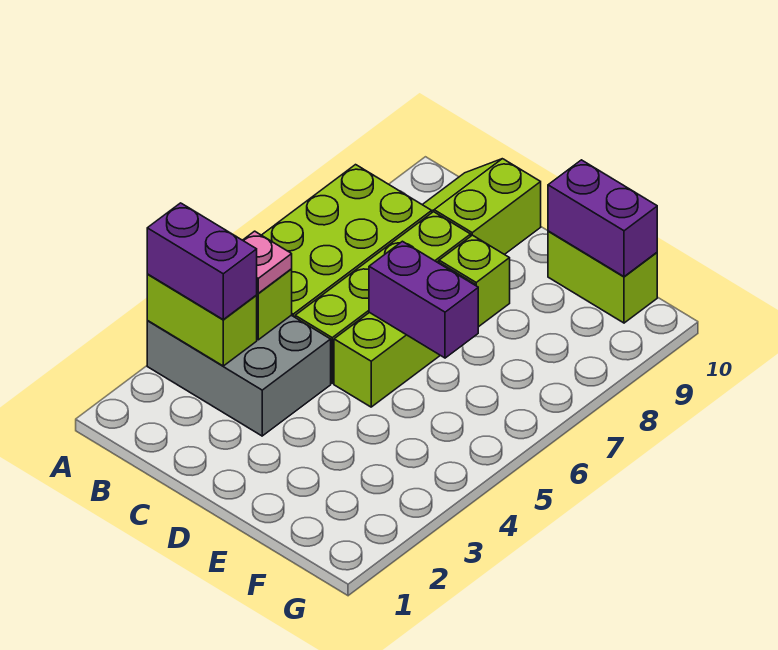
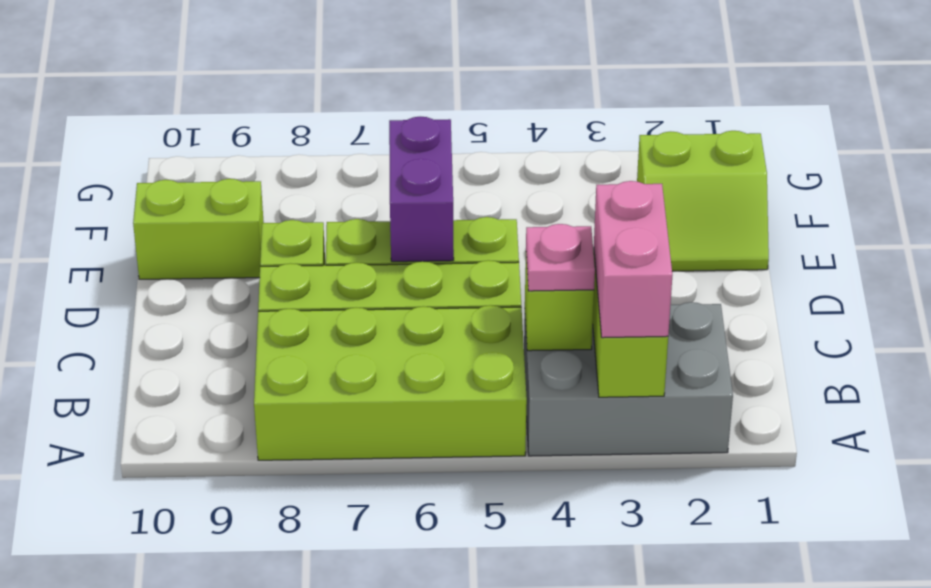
grey 2x3 brick [147,315,331,436] -> grey 2x3 brick turned to [524,302,733,456]
purple 1x2 brick [147,203,257,319] -> pink 1x2 brick [594,181,672,338]
lime 2x2 slope [422,159,541,255] -> lime 2x2 slope moved to [637,131,769,271]
lime 1x2 brick [548,231,657,323] -> lime 1x2 brick turned to [133,179,264,279]
purple 1x2 brick [548,160,657,277] -> none

